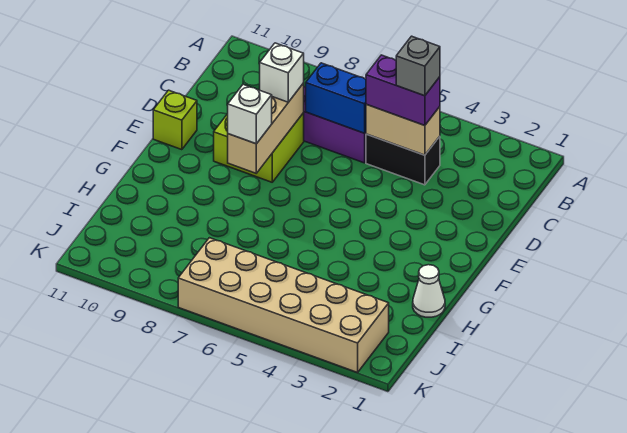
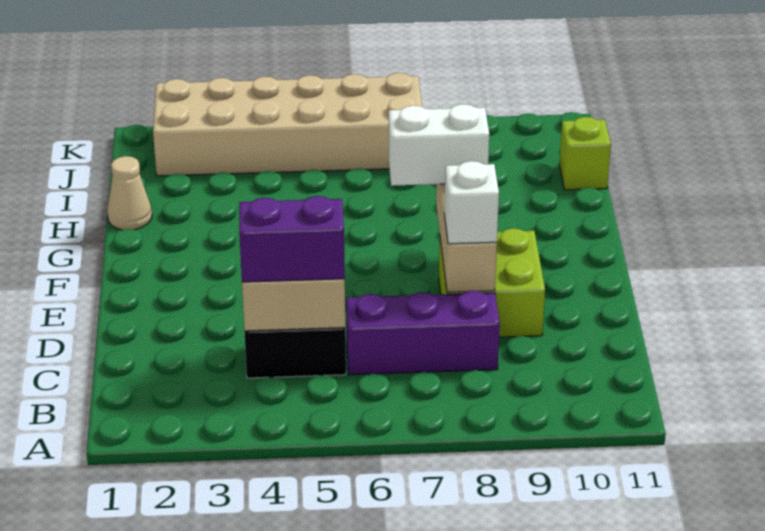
grey 1x1 brick [396,36,440,96] -> none
blue 1x2 brick [306,63,366,133] -> none
lime 1x1 brick [153,90,197,150] -> lime 1x1 brick moved to [559,117,611,190]
white 1x1 brick [228,84,272,144] -> white 1x2 brick [389,104,489,186]
white 1x1 cone [413,265,445,317] -> tan 1x1 cone [107,156,152,230]

